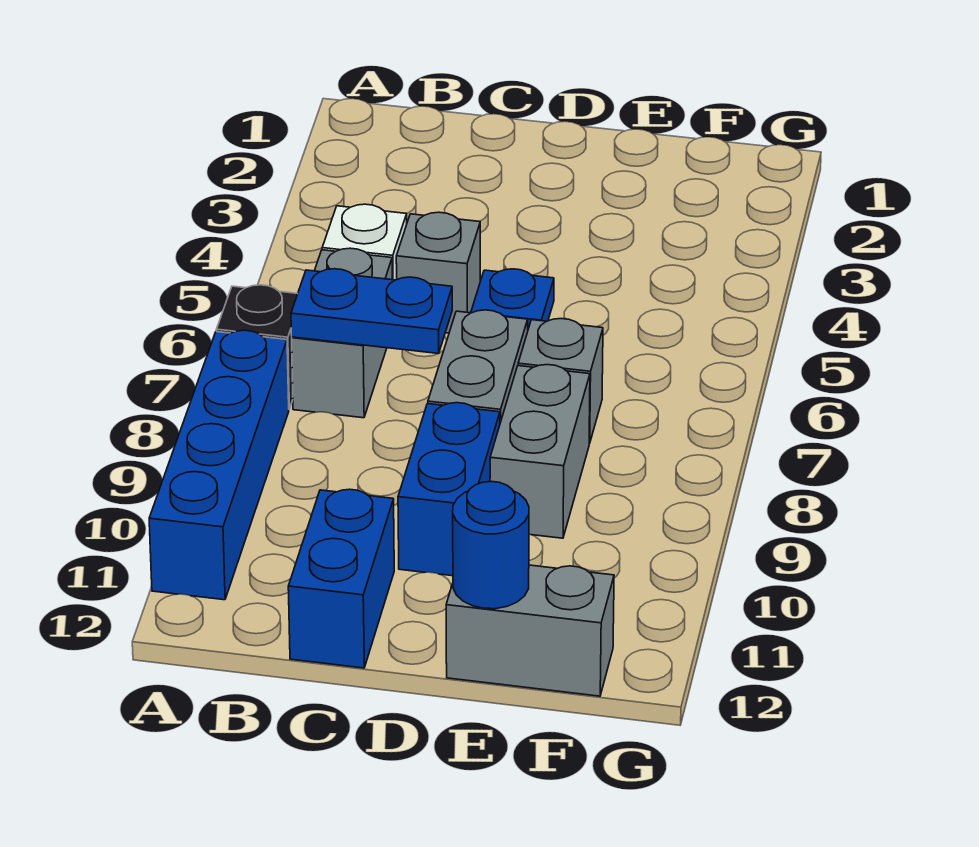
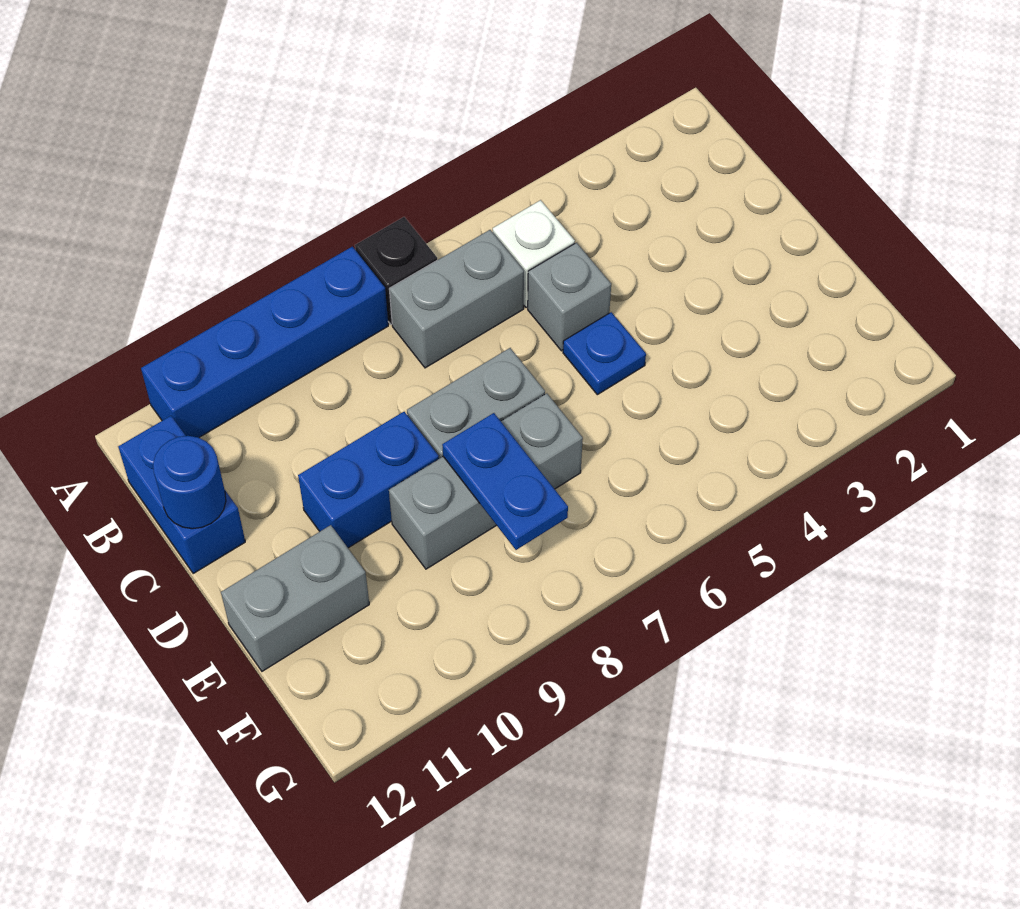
blue 1x2 plate [291,269,452,354] -> blue 1x2 plate moved to [442,413,568,550]
blue 1x2 brick [288,489,394,668] -> blue 1x2 brick turned to [118,416,245,574]
grey 1x2 brick [446,565,614,696] -> grey 1x2 brick turned to [221,525,369,671]
blue 1x1 round brick [453,482,529,609] -> blue 1x1 round brick moved to [153,436,226,529]

